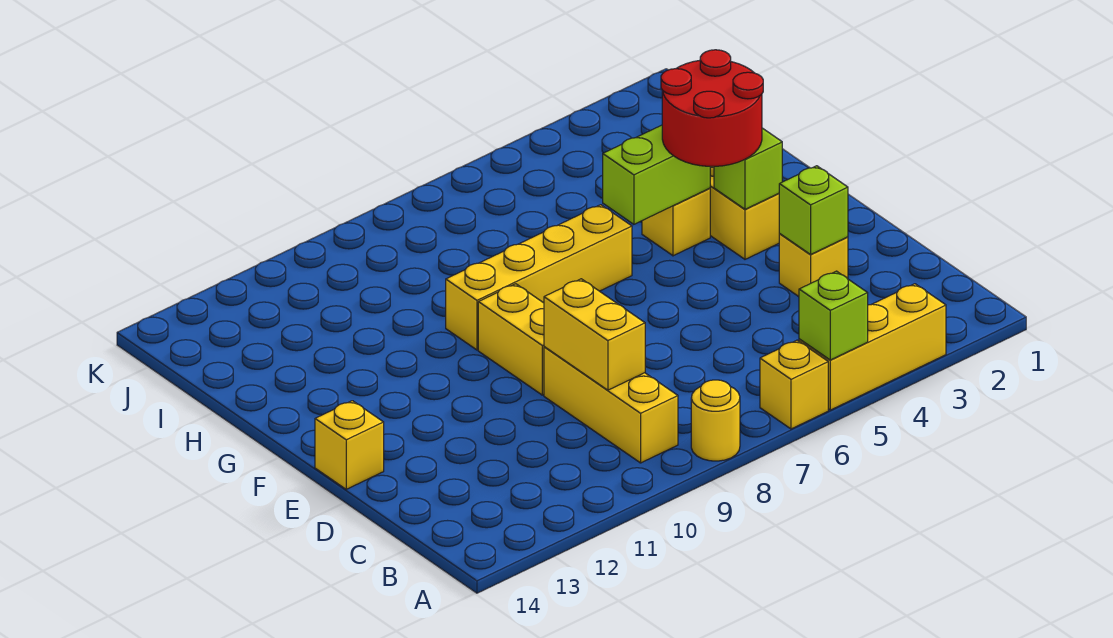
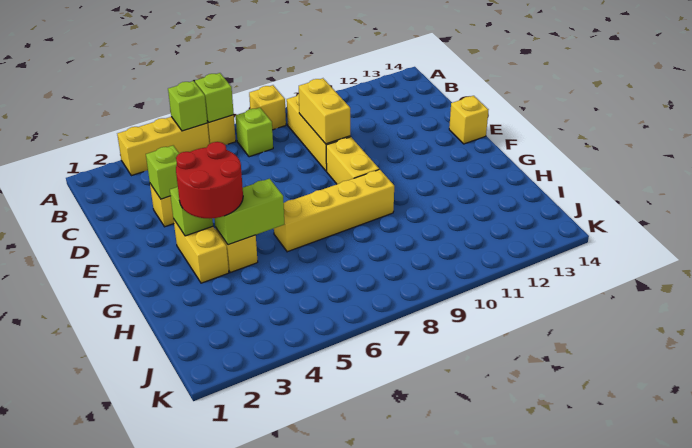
none -> lime 1x1 brick [195,73,234,122]
yellow 1x1 round brick [691,380,740,461] -> yellow 1x1 brick [249,85,286,130]
none -> lime 1x1 brick [236,108,273,157]

